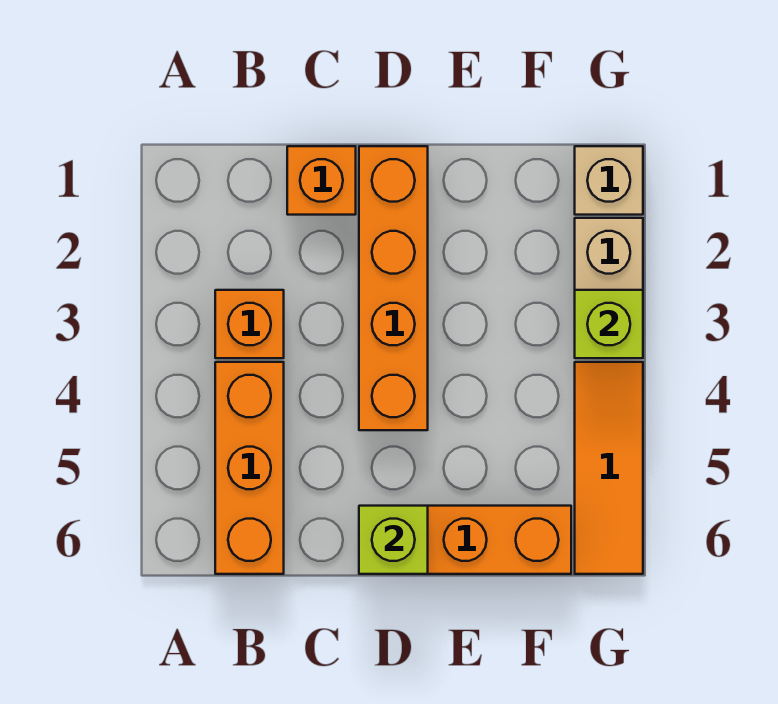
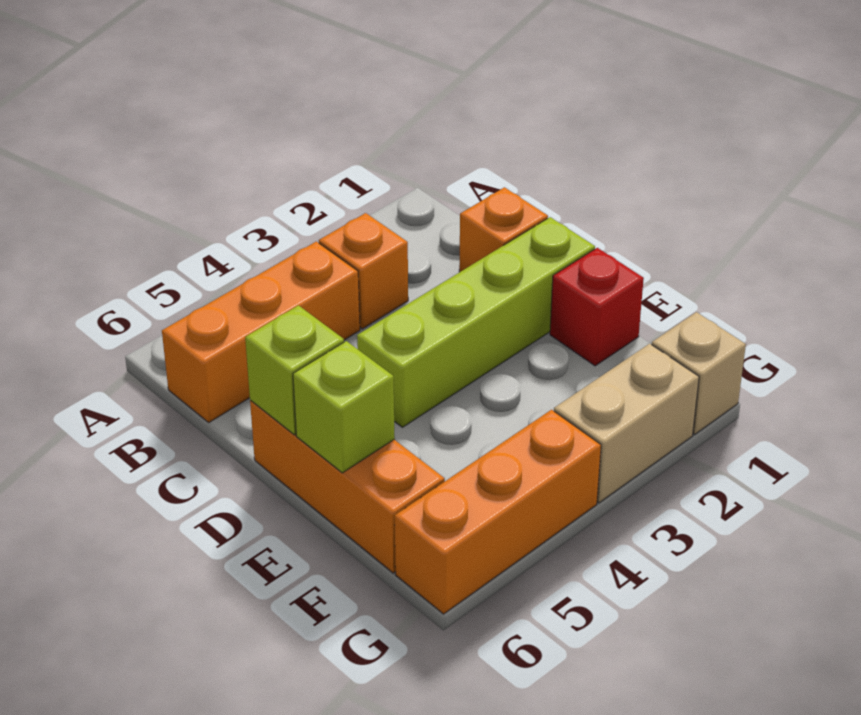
orange 1x4 brick [359,146,428,430] -> lime 1x4 brick [357,217,595,427]
none -> red 1x1 brick [550,248,644,366]
lime 1x1 brick [575,290,643,358] -> lime 1x1 brick moved to [293,341,395,473]
orange 1x3 tile [575,362,643,574] -> orange 1x3 brick [395,410,601,614]

